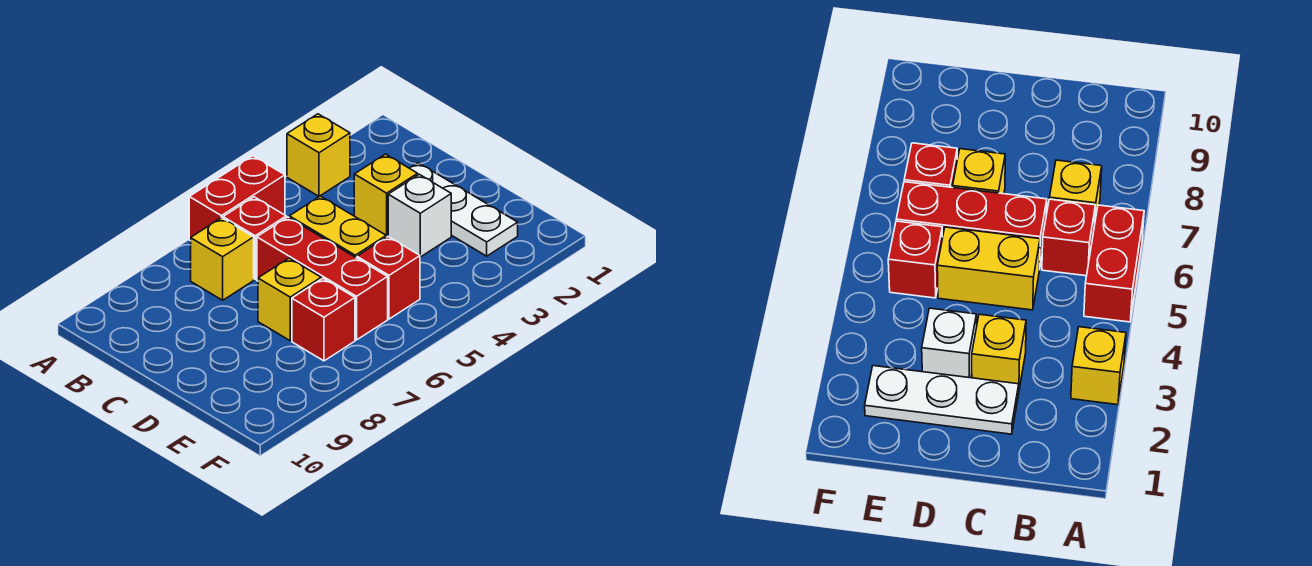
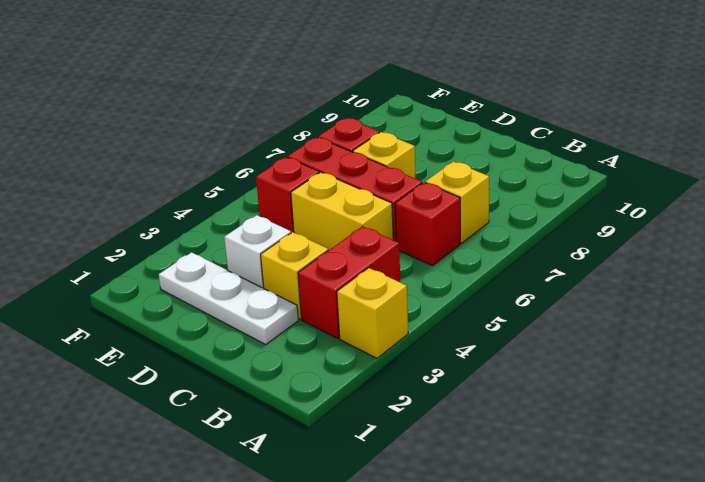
red 1x2 brick [189,156,285,241] -> red 1x2 brick moved to [298,226,400,338]

